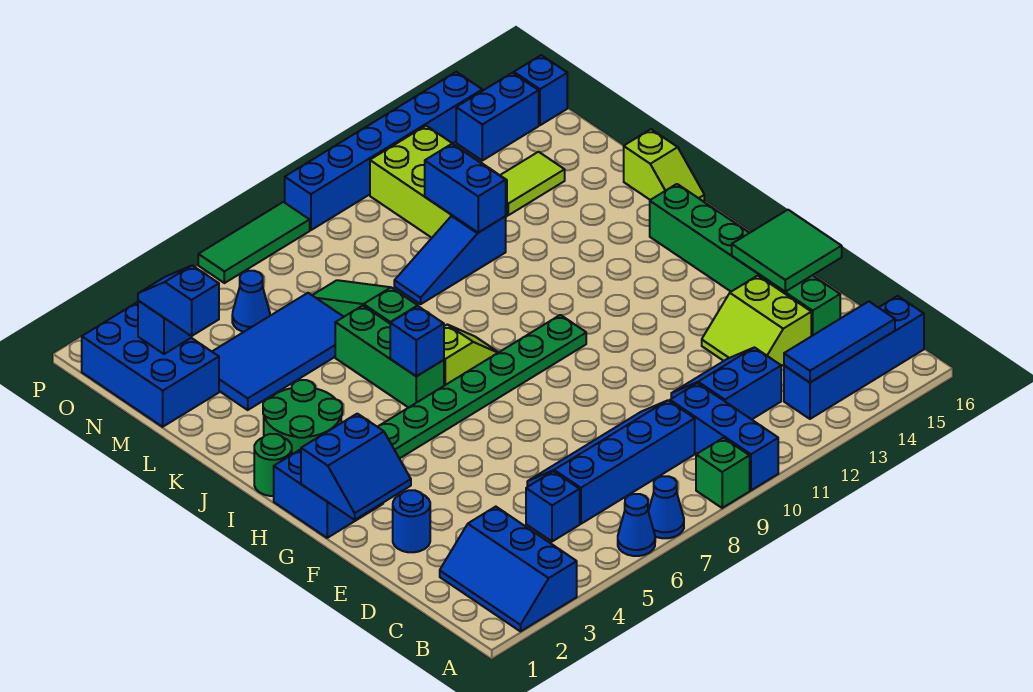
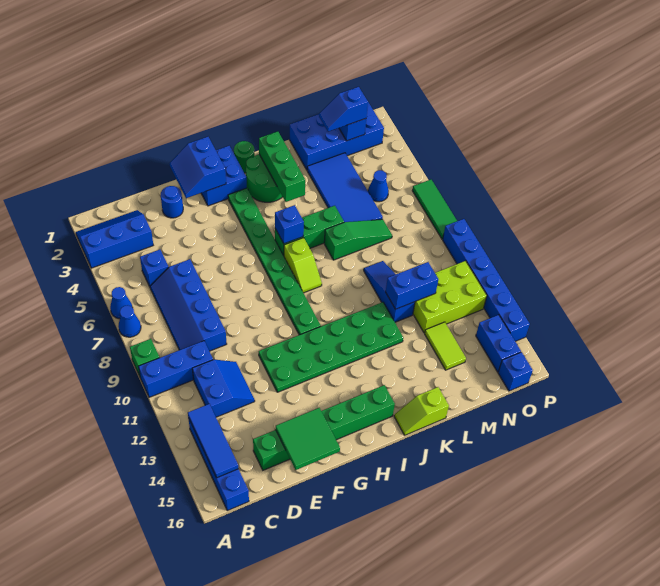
blue 2x4 slope [527,400,695,524] -> blue 2x4 slope turned to [150,259,227,351]
lime 2x2 slope [702,276,811,366] -> none
none -> green 2x6 plate [259,302,403,392]
none -> green 1x3 brick [259,131,305,202]
blue 2x3 brick [82,302,219,427] -> blue 2x4 brick [289,102,384,170]
blue 1x2 slope [138,265,219,336] -> blue 1x2 slope turned to [319,87,368,132]

